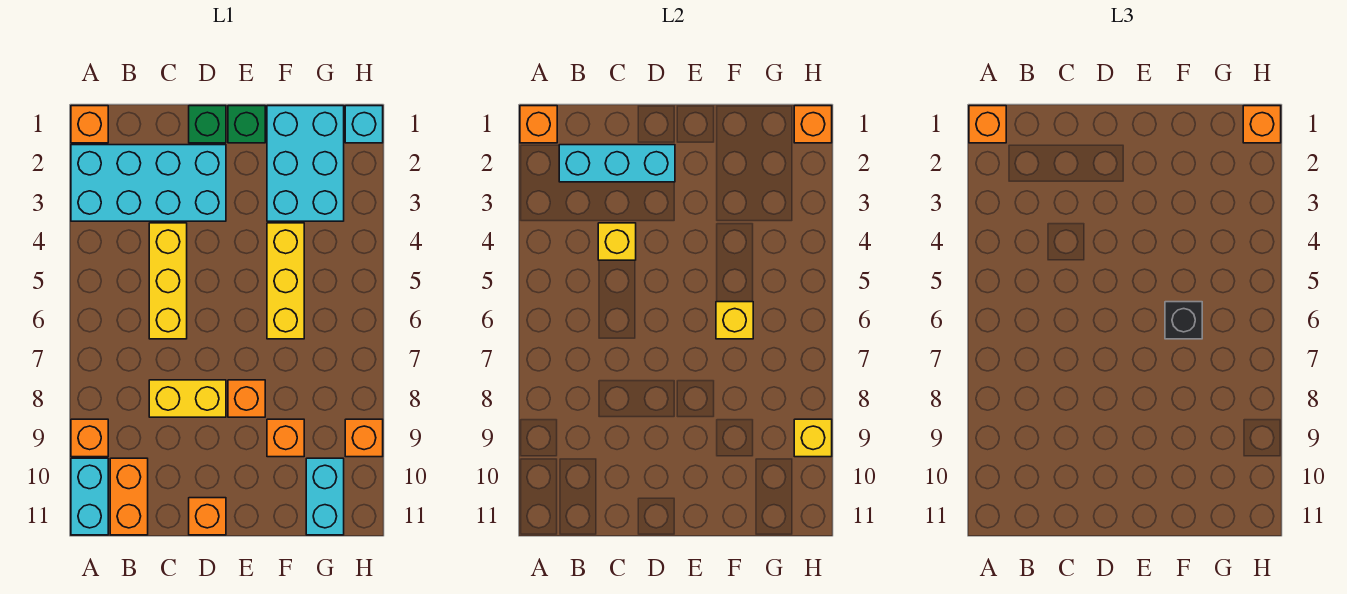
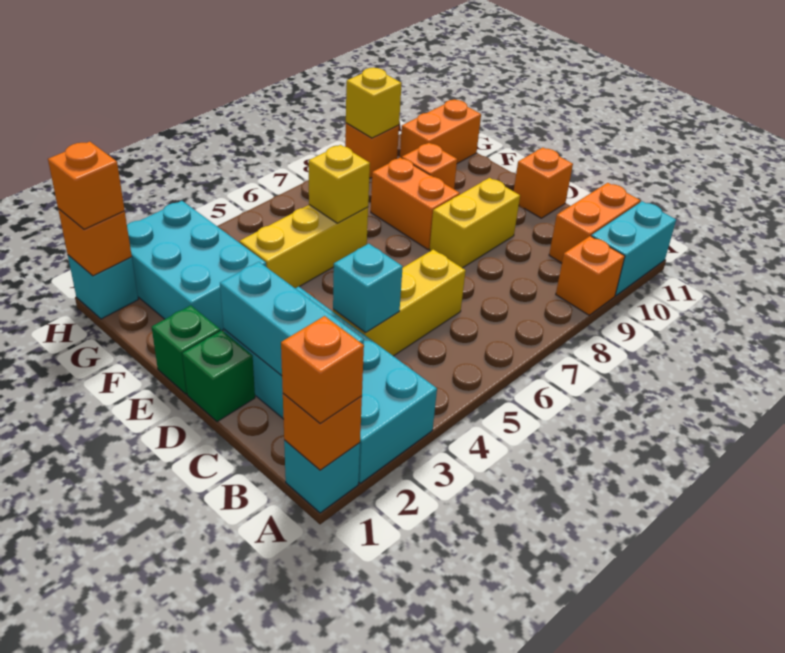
orange 1x1 brick [71,106,108,143] -> cyan 1x1 brick [284,440,360,513]
yellow 1x1 brick [598,223,636,260] -> cyan 1x1 brick [333,244,403,333]
yellow 1x2 brick [149,380,226,417] -> yellow 1x2 brick turned to [430,178,520,268]
orange 1x1 brick [228,380,265,417] -> orange 1x2 brick [371,158,460,249]
cyan 2x3 brick [267,106,344,221] -> cyan 2x3 brick turned to [127,201,266,331]
black 1x1 brick [1165,302,1202,339] -> none
cyan 1x2 brick [306,458,344,535] -> orange 1x2 brick [400,100,481,163]

